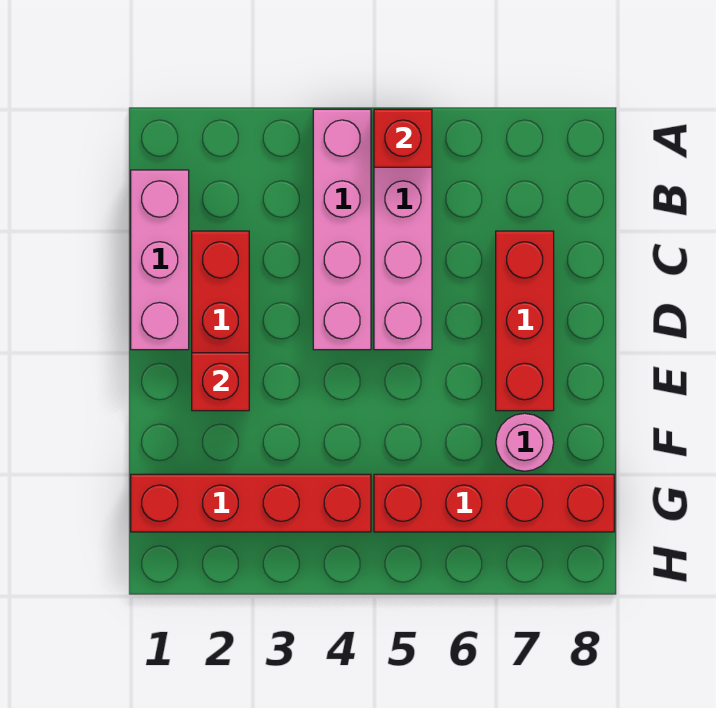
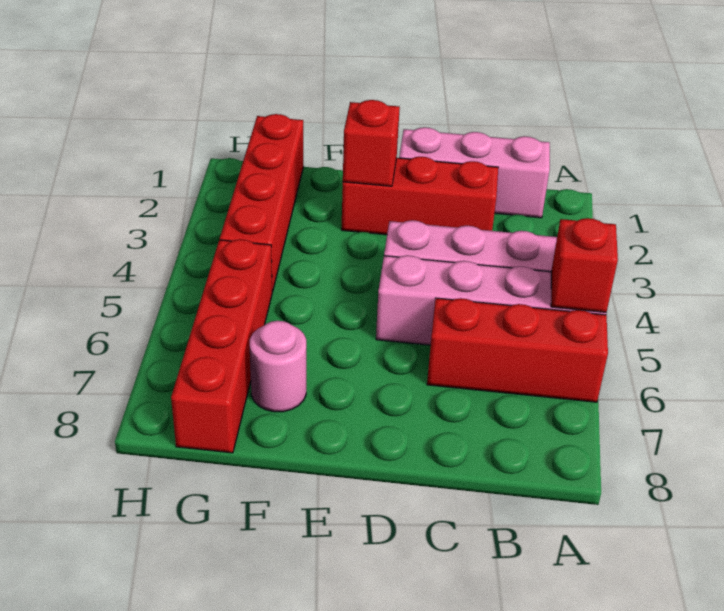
red 1x3 brick [496,231,554,411] -> red 1x3 brick moved to [427,298,608,402]

